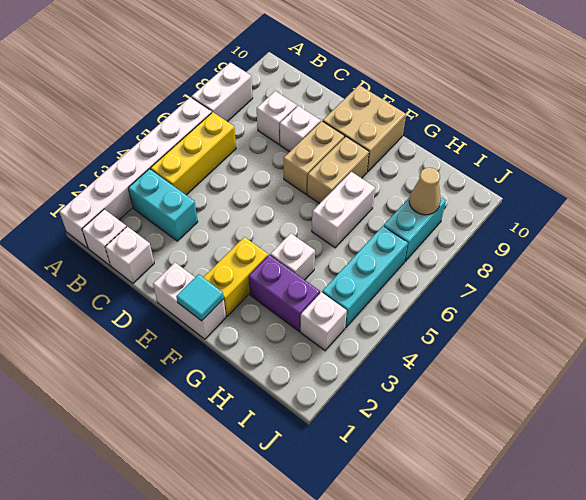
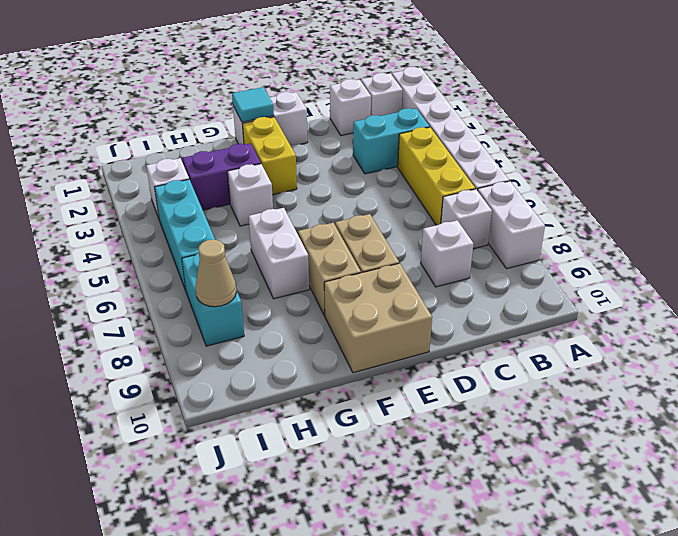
white 1x1 brick [280,106,321,152] -> white 1x1 brick moved to [441,189,492,249]

